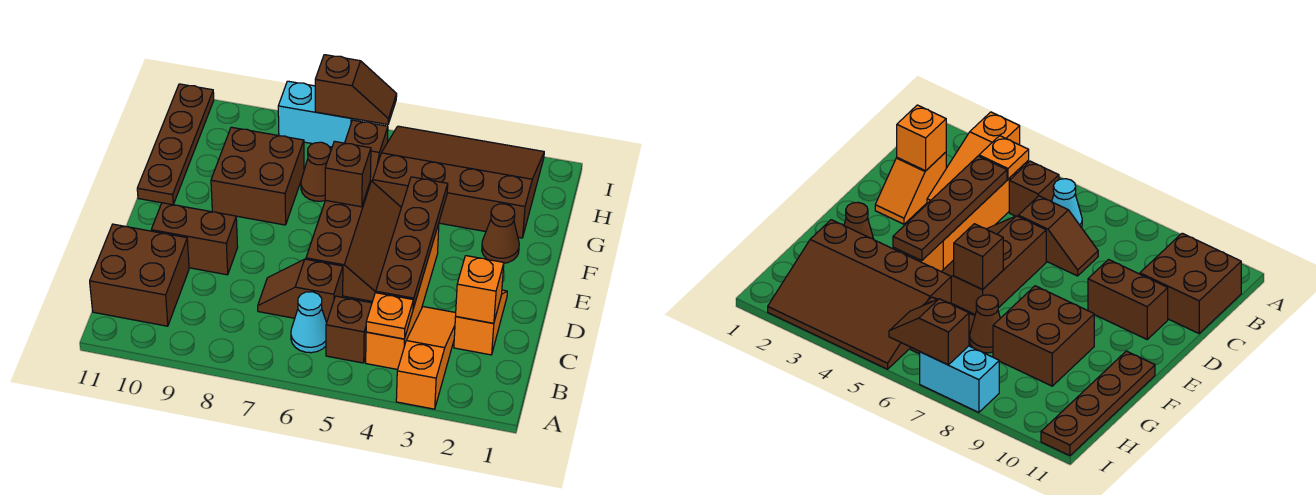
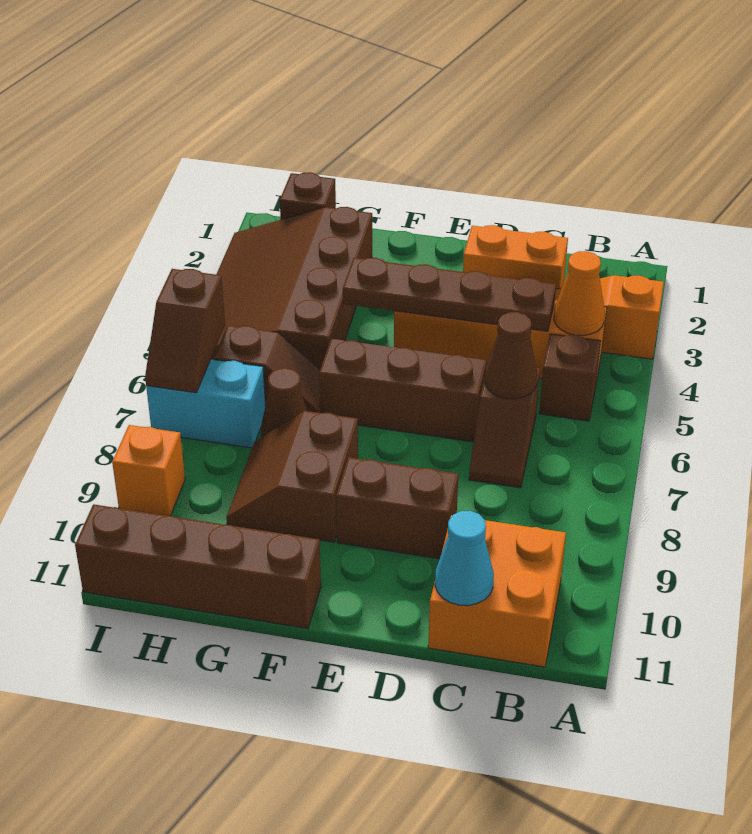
orange 1x1 plate [366,293,413,339] -> orange 1x1 cone [554,251,605,335]
cyan 1x1 cone [291,292,327,353] -> cyan 1x1 cone moved to [435,511,494,606]
brown 2x2 brick [90,224,189,326] -> orange 2x2 brick [428,515,566,667]
orange 1x2 slope [454,290,507,355] -> orange 1x2 brick [463,225,568,289]
orange 1x1 brick [456,256,504,323] -> orange 1x1 brick moved to [112,425,185,516]
brown 1x2 brick [151,203,238,275] -> brown 1x2 brick turned to [336,457,458,559]
brown 1x1 cone [482,204,519,263] -> brown 1x1 cone moved to [485,312,537,399]
brown 1x1 brick [325,141,371,207] -> brown 1x1 brick moved to [280,172,336,220]
brown 2x2 brick [211,127,304,225] -> brown 2x2 slope [226,411,358,542]
brown 1x4 plate [137,84,214,205] -> brown 1x4 brick [75,504,321,628]
brown 1x2 slope [315,55,397,125] -> brown 1x2 slope turned to [145,269,225,393]
cyan 1x2 brick [278,81,359,147] -> cyan 1x2 brick turned to [146,359,265,448]

